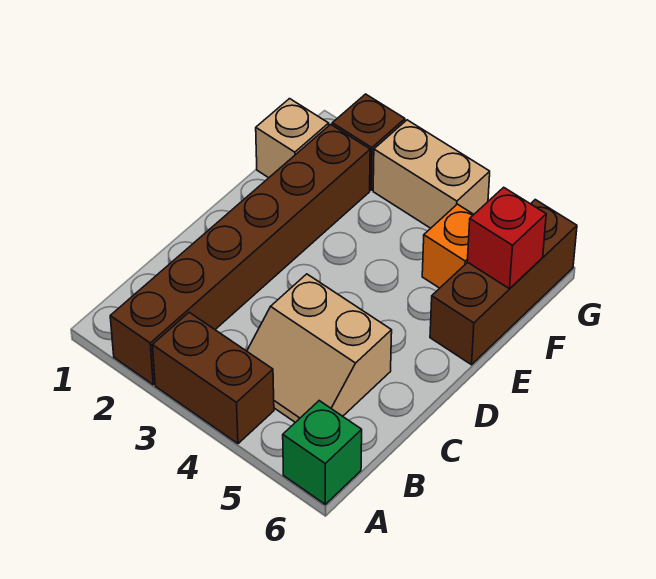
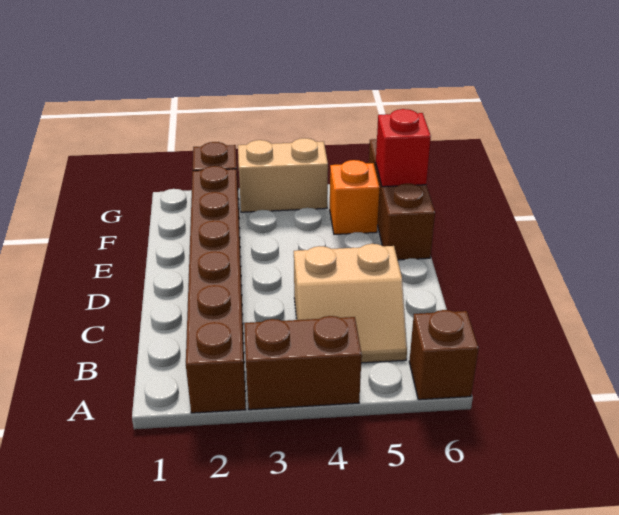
green 1x1 brick [283,401,362,504] -> brown 1x1 brick [409,310,479,400]
tan 1x1 brick [256,99,329,178] -> none

